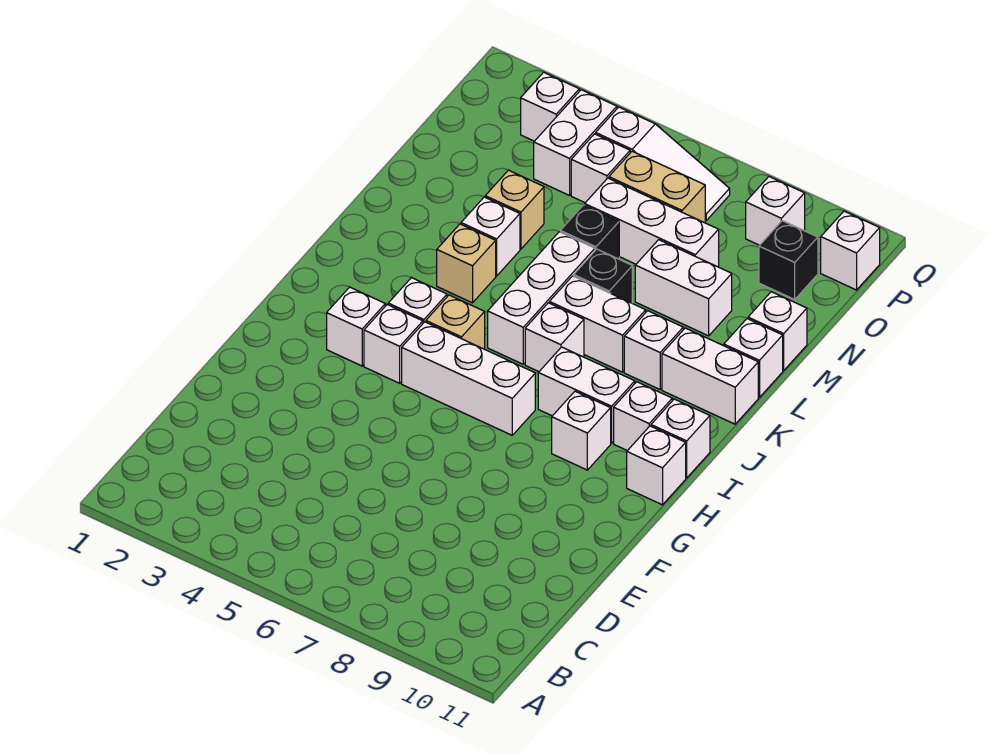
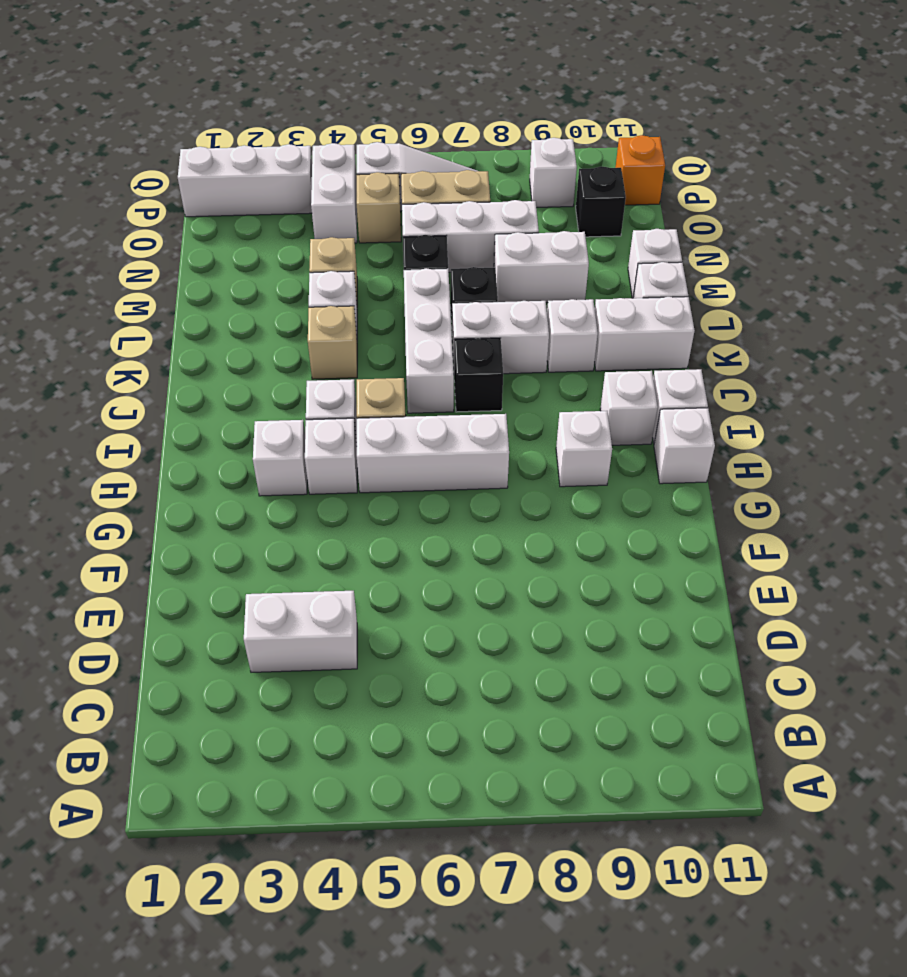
white 1x2 brick [538,347,635,443] -> white 1x2 brick moved to [244,591,357,672]
white 1x1 brick [525,303,584,372] -> black 1x1 brick [454,338,503,412]
white 1x1 brick [571,134,630,203] -> tan 1x1 brick [357,172,401,243]
white 1x1 brick [521,72,579,141] -> white 1x3 brick [178,144,312,217]
white 1x1 brick [821,211,880,290] -> orange 1x1 brick [615,135,665,205]

